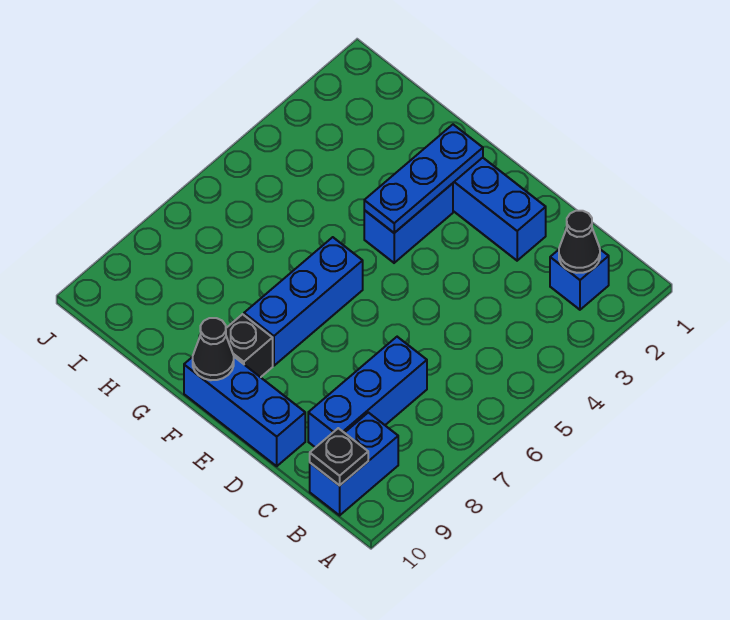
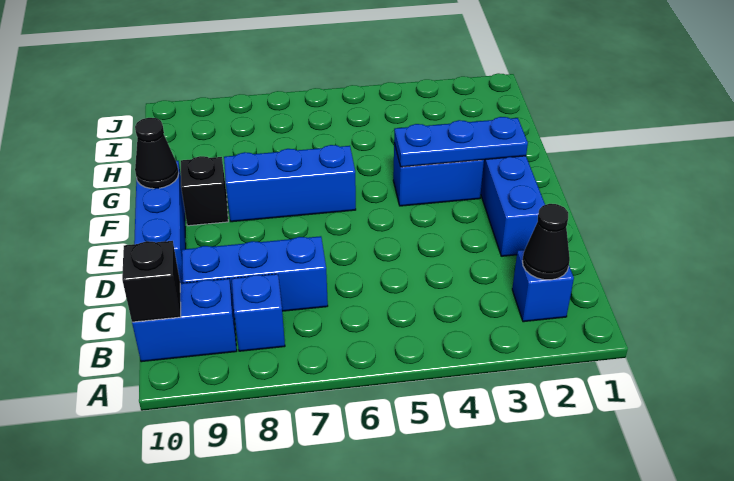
none -> blue 1x1 brick [232,274,285,351]
black 1x1 plate [310,428,368,486] -> black 1x1 brick [122,241,181,322]

